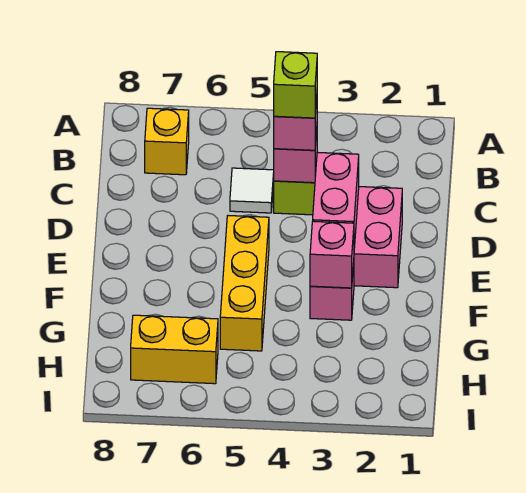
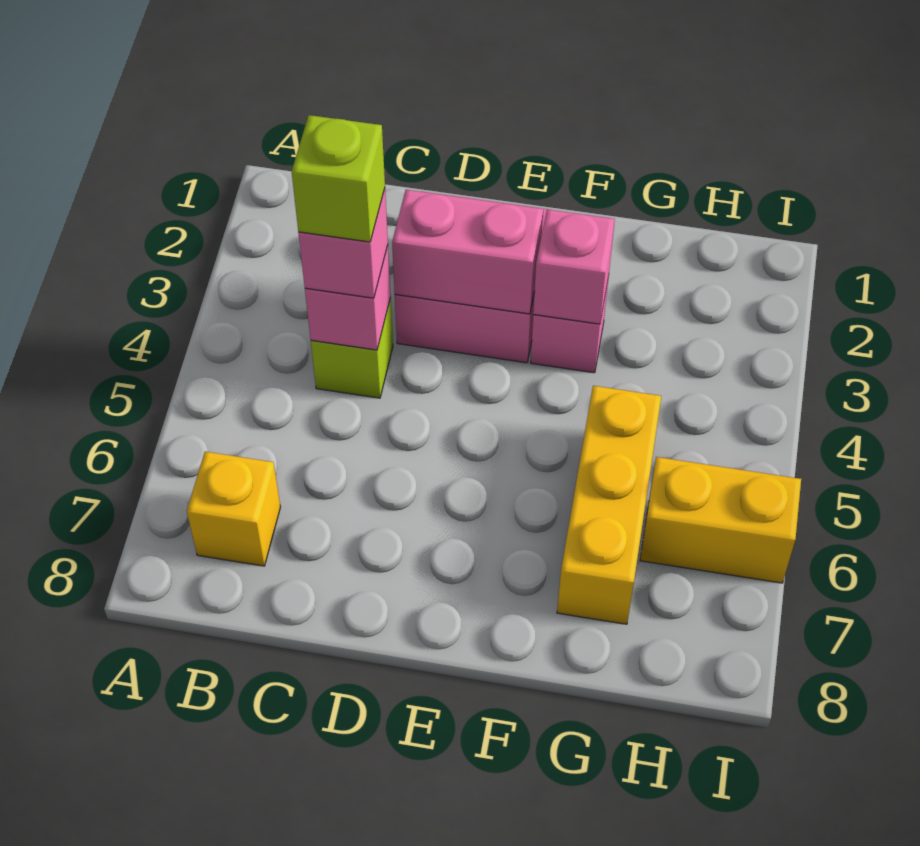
white 1x1 tile [230,168,274,213] -> none
yellow 1x3 brick [220,216,269,351] -> yellow 1x3 brick turned to [557,386,661,624]
yellow 1x2 brick [131,315,218,384] -> yellow 1x2 brick turned to [640,457,801,583]

